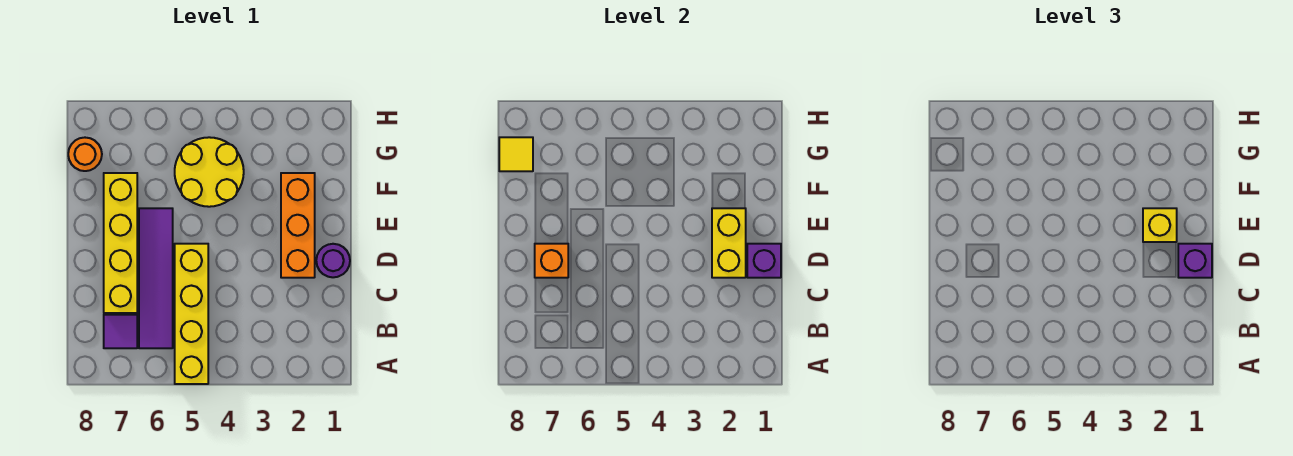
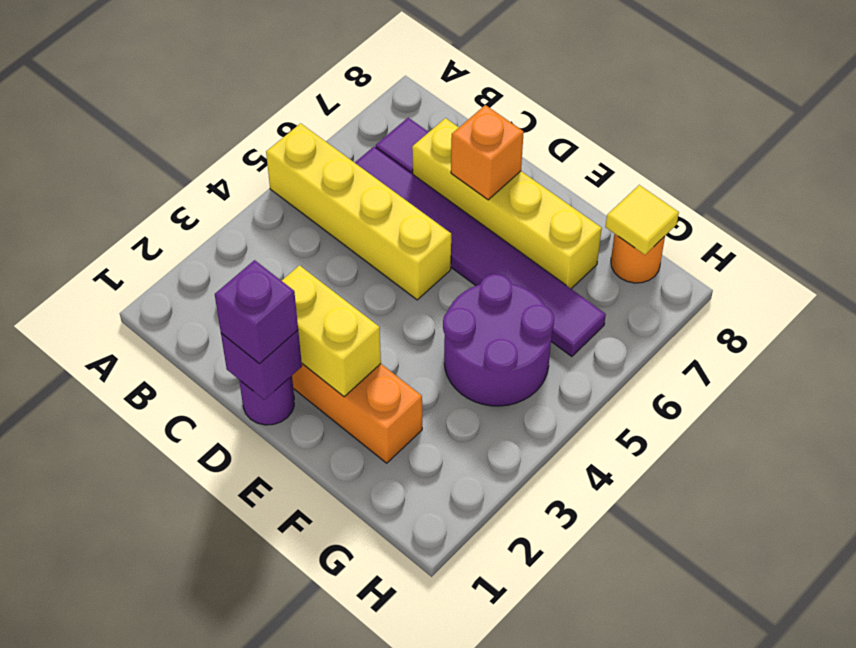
purple 1x4 tile [139,208,173,348] -> purple 1x6 tile [355,147,606,357]
yellow 1x1 brick [1143,208,1177,242] -> none
yellow 2x2 round brick [175,137,244,207] -> purple 2x2 round brick [443,274,554,406]

